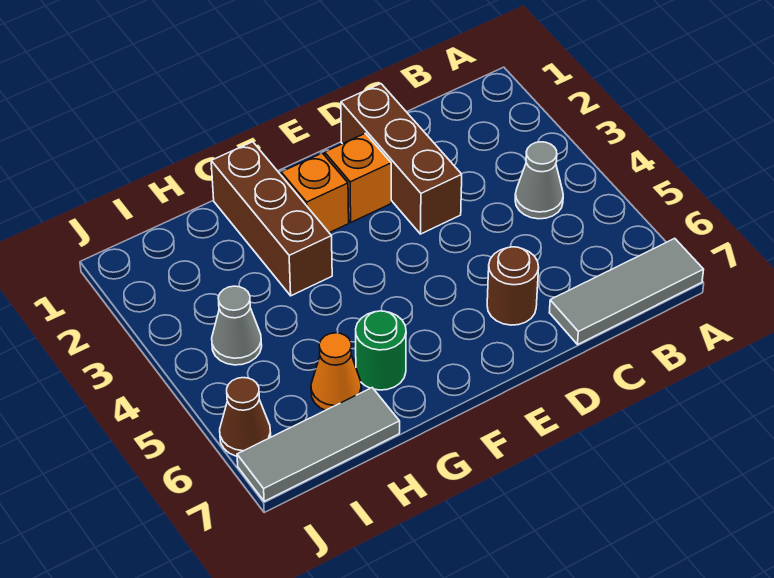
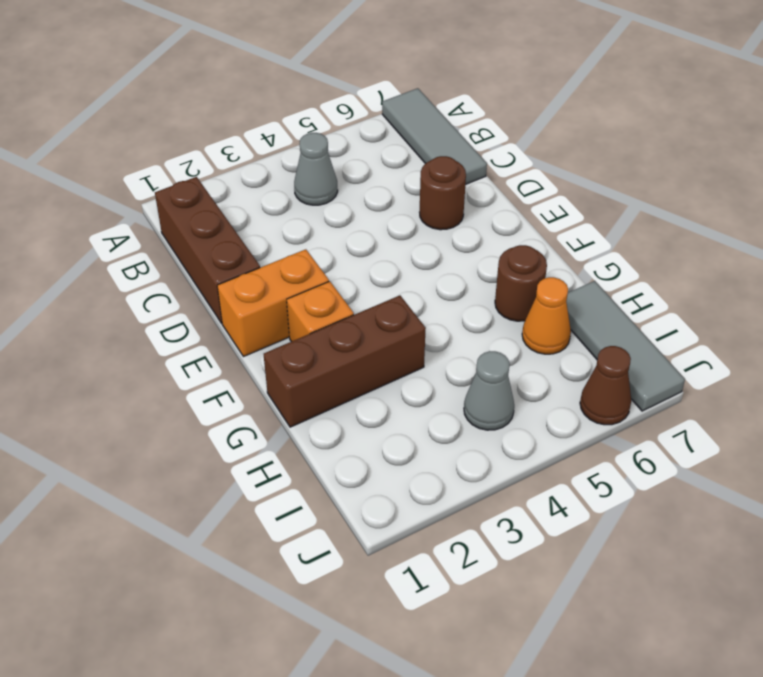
brown 1x3 brick [341,84,462,234] -> brown 1x3 brick turned to [155,177,260,323]
orange 1x1 brick [325,133,391,222] -> orange 1x2 brick [217,249,329,357]
green 1x1 round brick [356,311,406,390] -> brown 1x1 round brick [495,245,547,321]

